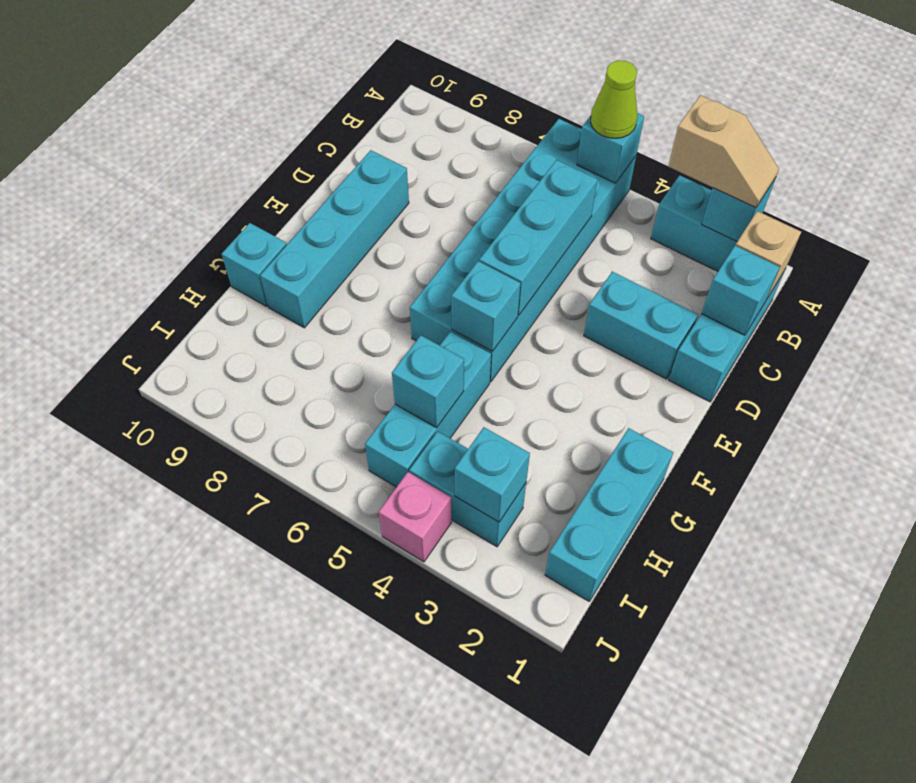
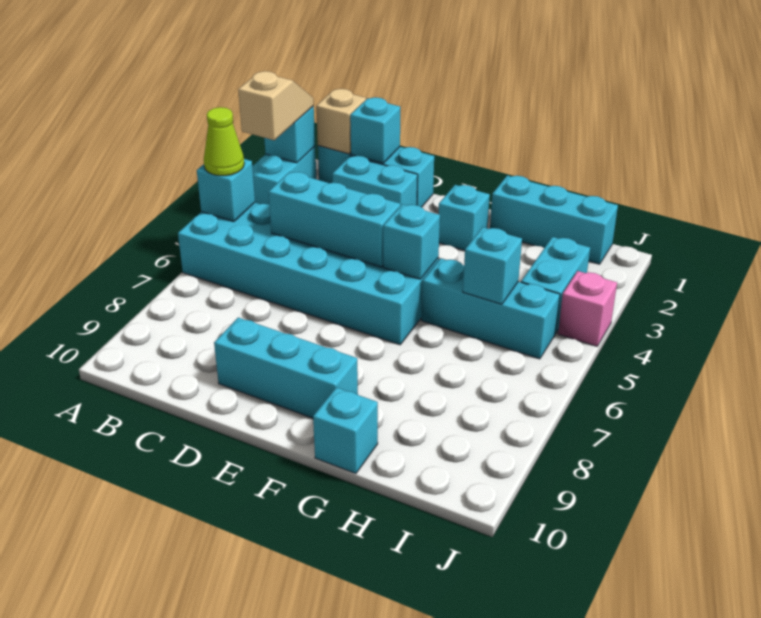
cyan 1x2 brick [584,272,698,379] -> cyan 1x2 brick turned to [332,156,418,206]
cyan 1x4 brick [260,150,409,328] -> cyan 1x3 brick [214,317,358,418]
cyan 1x1 brick [455,427,530,522] -> cyan 1x1 brick moved to [439,185,490,251]

